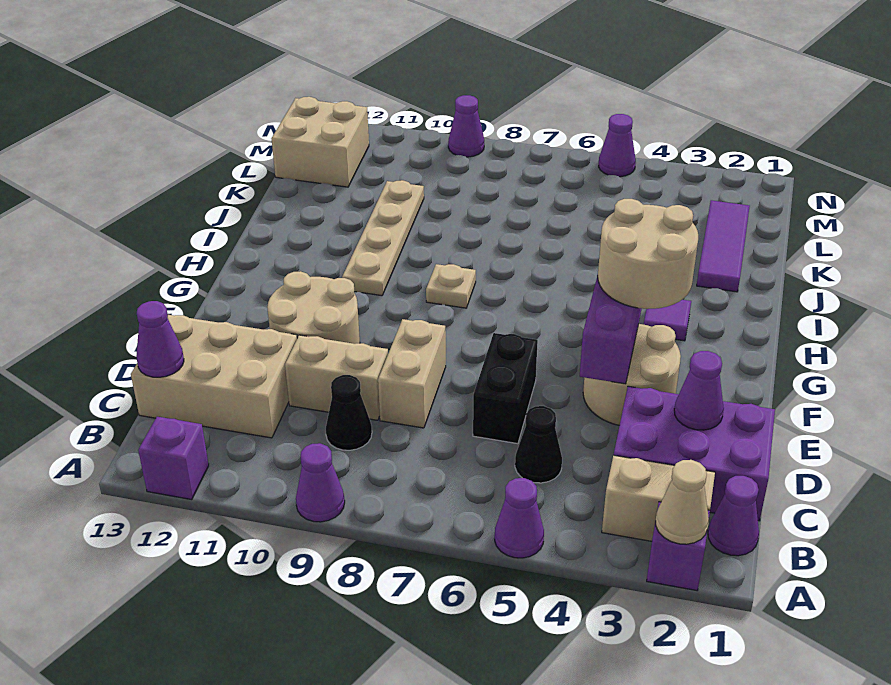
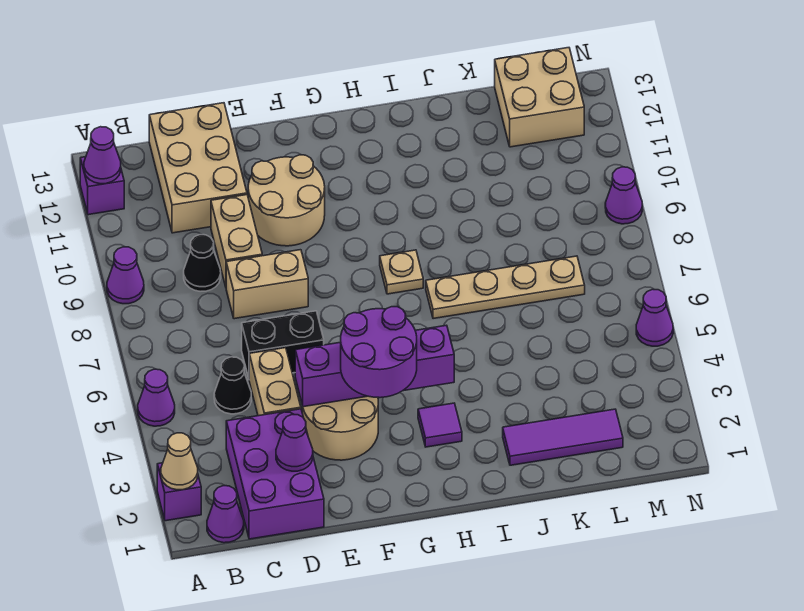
tan 1x2 brick [602,455,715,541] -> tan 1x2 brick moved to [249,348,301,416]
purple 1x1 cone [136,301,184,377] -> purple 1x1 cone moved to [84,127,121,184]
tan 2x2 round brick [598,199,698,309] -> purple 2x2 round brick [341,307,417,398]
tan 1x4 plate [342,180,424,296] -> tan 1x4 plate moved to [426,256,585,319]

